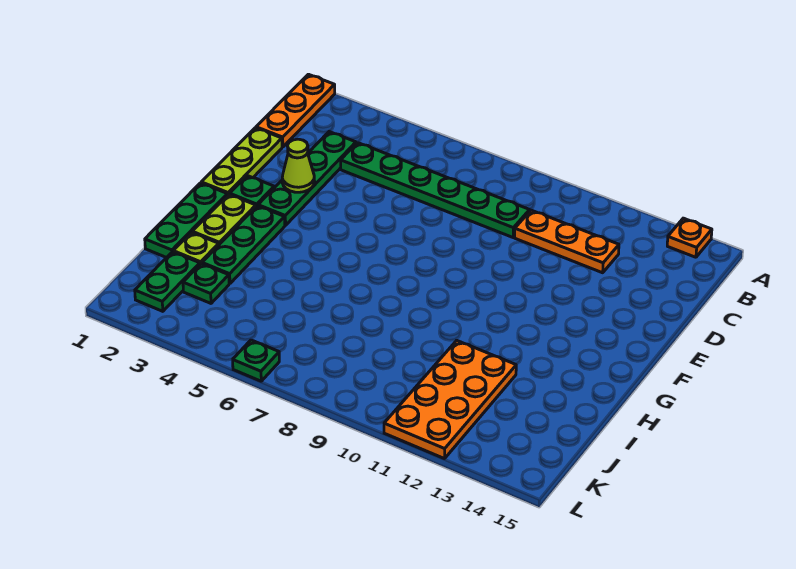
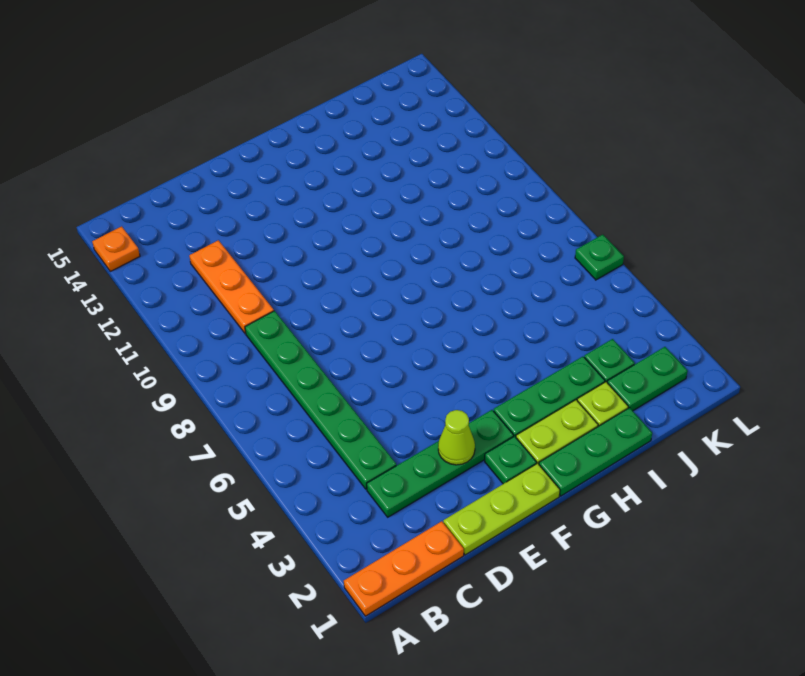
orange 2x4 plate [384,341,516,459] -> none

